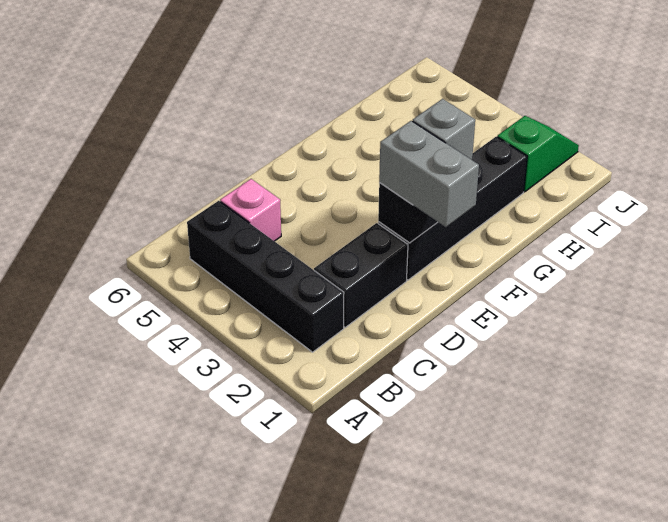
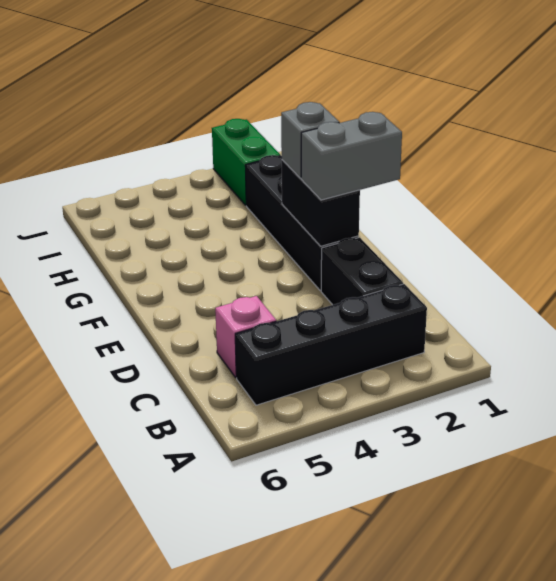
green 1x2 slope [497,116,579,192] -> green 1x2 brick [212,119,280,205]

